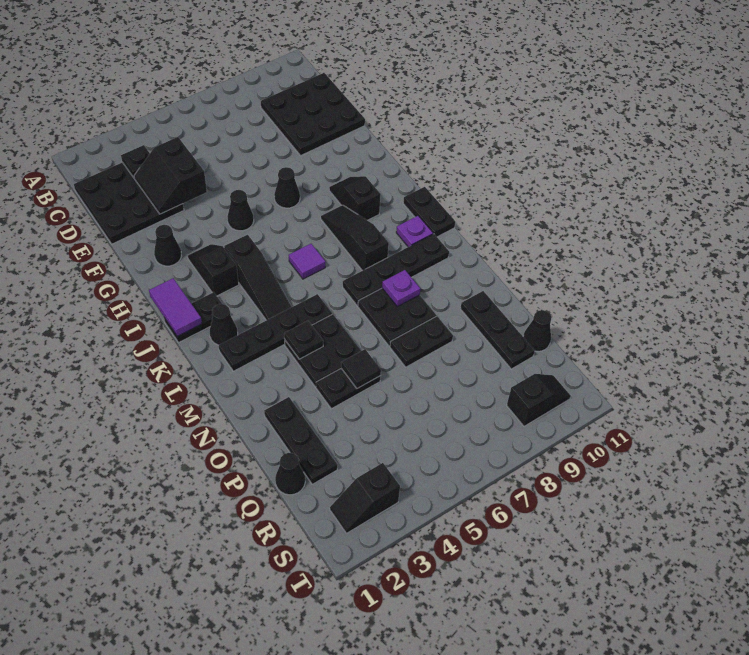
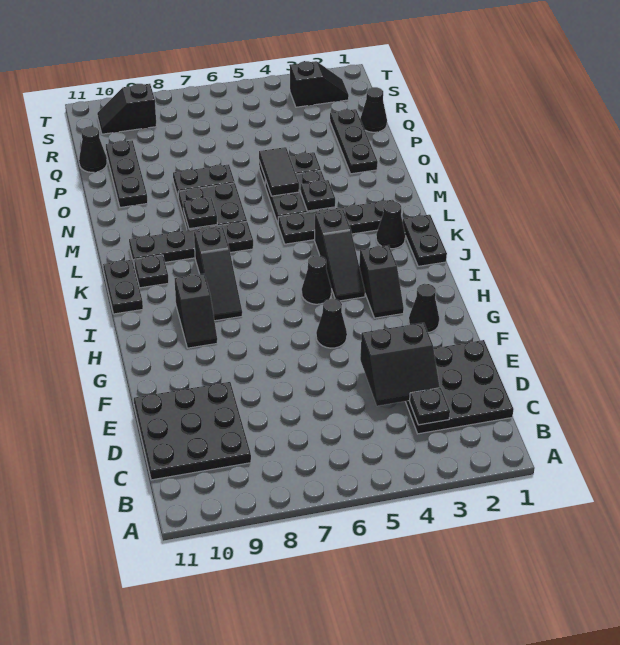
black 2x2 slope [134,137,207,214] -> black 2x2 slope turned to [360,323,440,406]
black 1x1 cone [274,167,300,208] -> black 1x1 cone moved to [302,256,331,304]
purple 1x2 tile [149,278,202,336] -> none
black 1x3 slope [224,235,291,320] -> black 1x3 slope turned to [314,210,365,301]
black 1x2 plate [164,292,222,343] -> black 1x2 plate turned to [402,215,447,266]
purple 1x1 tile [289,244,325,279] -> none
purple 1x1 plate [396,216,433,247] -> black 1x1 plate [134,255,169,288]
purple 1x1 plate [382,270,420,307] -> black 1x1 plate [183,197,217,229]
black 1x1 tile [341,349,381,388] -> black 1x2 tile [259,147,299,196]

